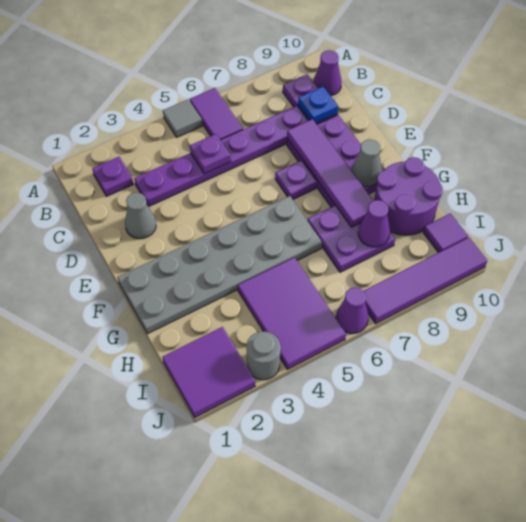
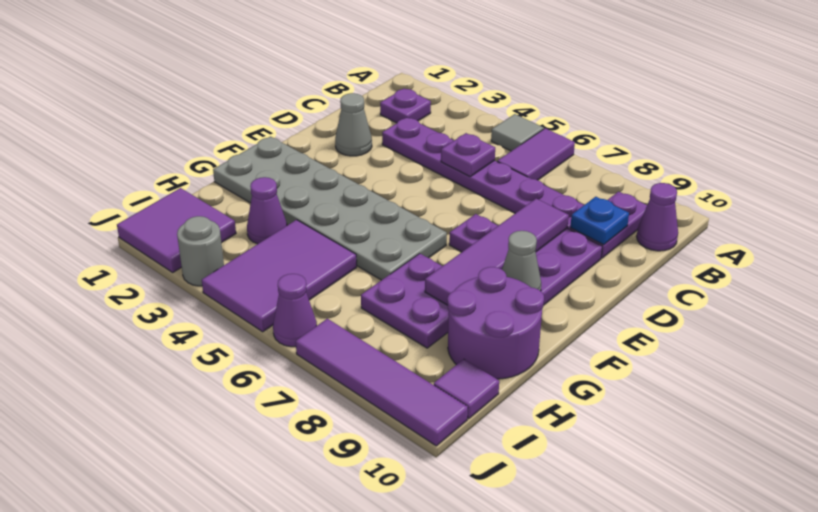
purple 1x1 cone [358,200,390,247] -> purple 1x1 cone moved to [247,177,287,244]

